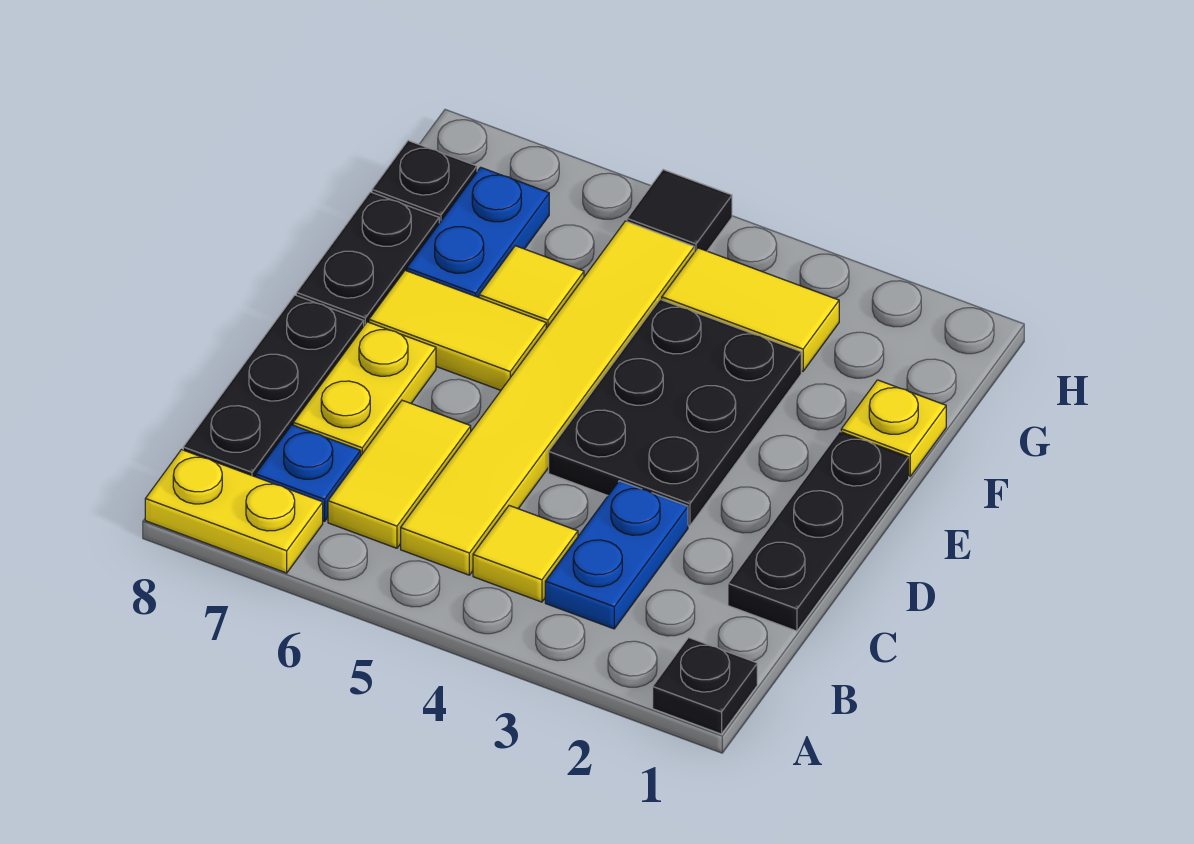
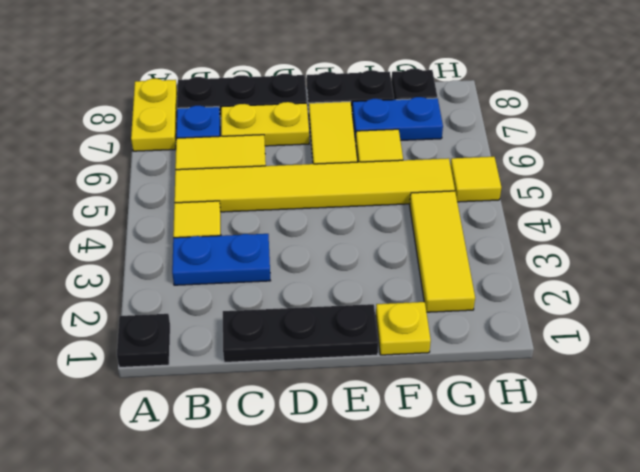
black 2x3 plate [549,299,801,526] -> none
yellow 1x2 tile [662,248,839,371] -> yellow 1x3 tile [410,191,475,312]
black 1x1 tile [627,170,732,252] -> yellow 1x1 tile [450,157,501,202]

